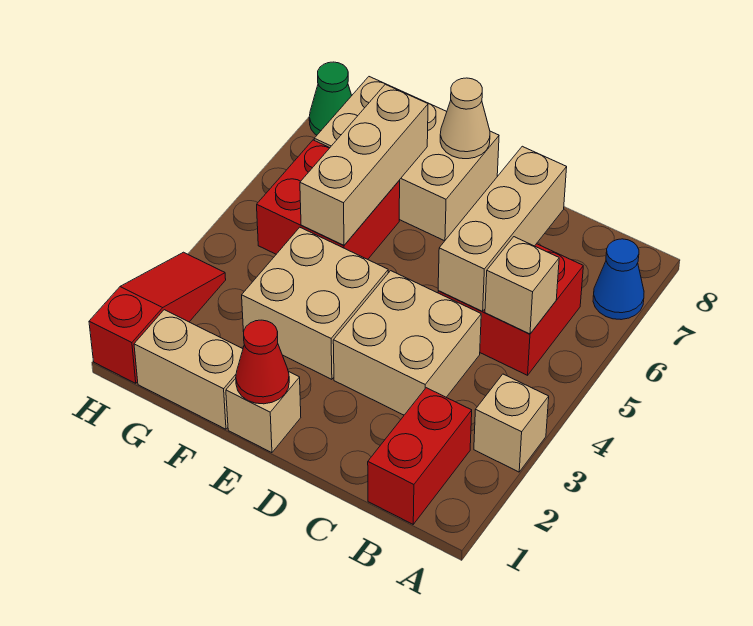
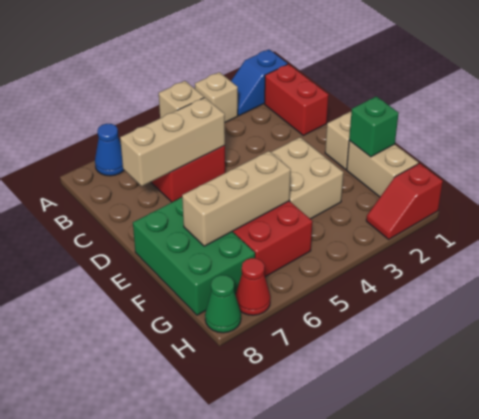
none -> blue 1x2 slope [231,49,288,116]
red 1x2 brick [368,388,472,524] -> red 1x2 brick turned to [265,64,328,136]
tan 2x2 brick [333,271,481,415] -> none
red 1x1 cone [236,320,289,404] -> red 1x1 cone moved to [235,258,270,315]
tan 2x3 brick [314,77,499,241] -> green 2x3 brick [133,197,255,315]
tan 1x1 cone [440,78,490,159] -> none
none -> green 1x1 brick [349,96,399,157]
red 1x3 slope [89,252,226,383] -> red 1x2 slope [366,163,443,239]

